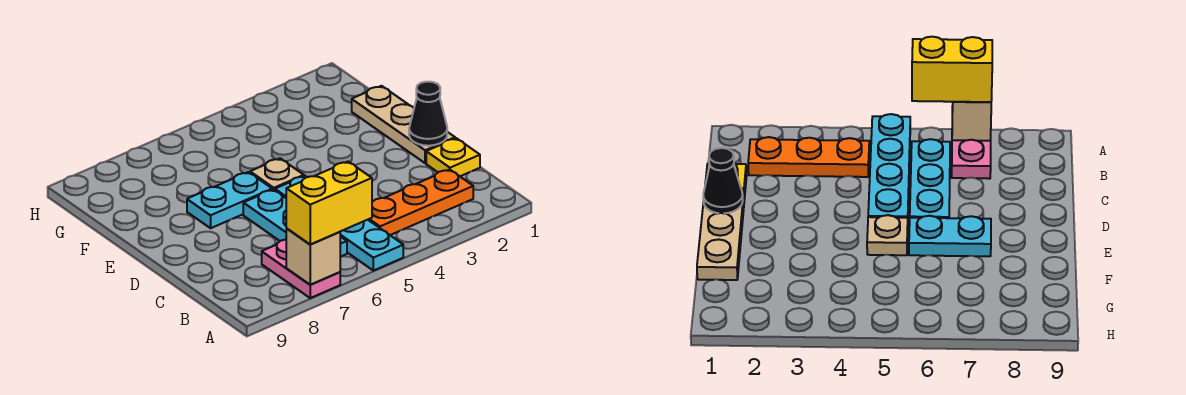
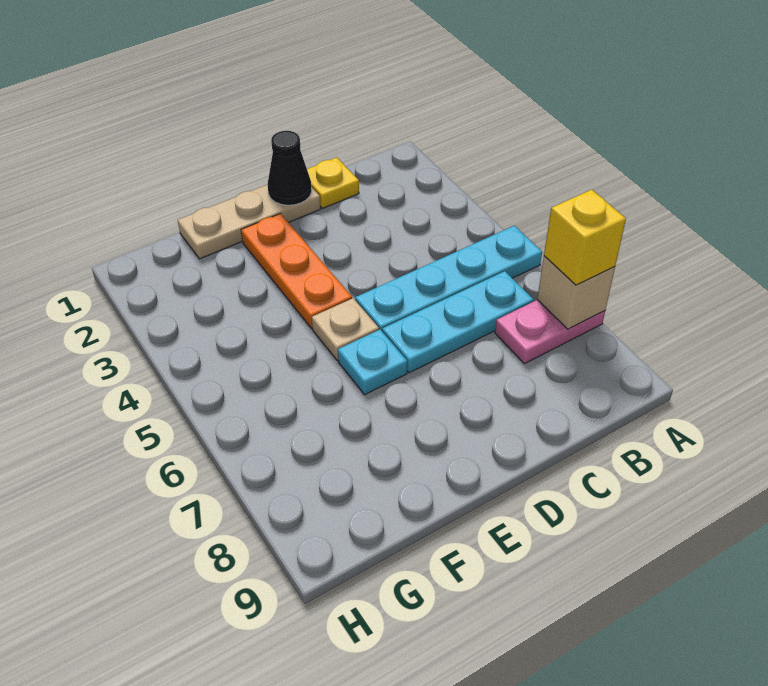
yellow 1x2 brick [286,162,372,244] -> yellow 1x1 brick [544,190,626,285]
orange 1x3 plate [368,169,473,235] -> orange 1x3 plate moved to [241,214,352,329]
cyan 1x2 plate [187,172,272,228] -> cyan 1x1 plate [338,330,407,394]

